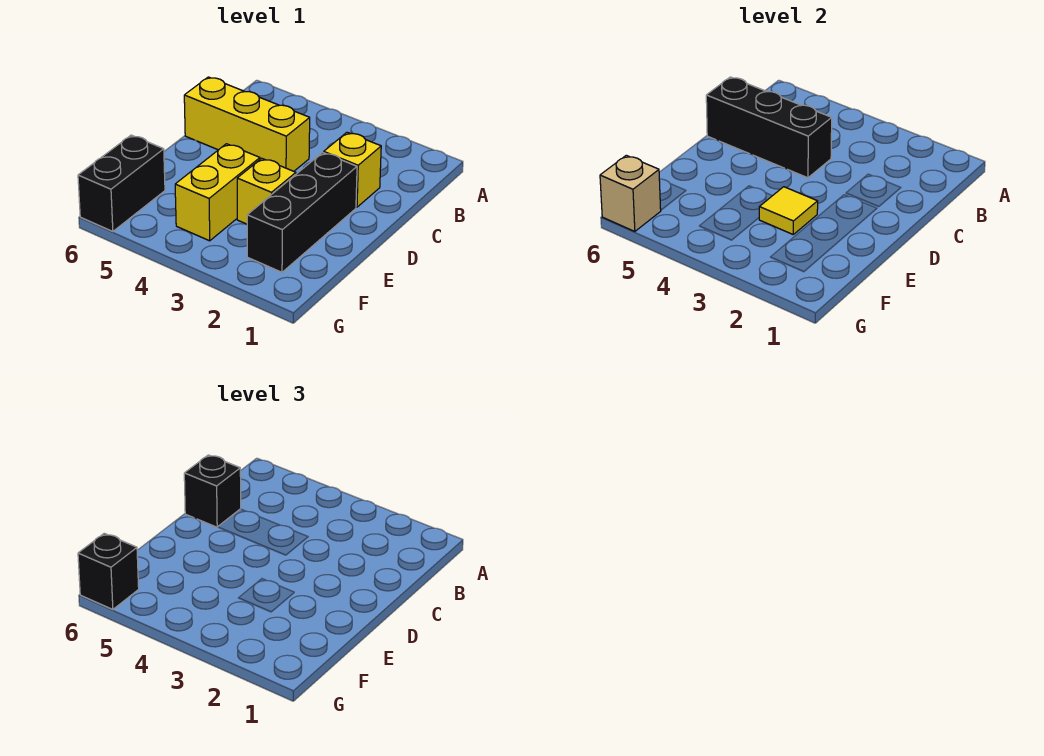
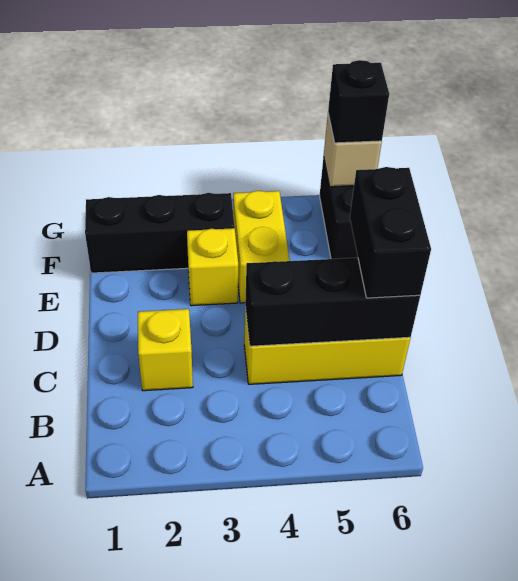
black 1x1 brick [184,455,241,527] -> black 1x2 brick [350,167,431,298]
black 1x3 brick [247,152,357,272] -> black 1x3 brick turned to [85,193,235,273]
yellow 1x1 tile [759,187,818,234] -> none

